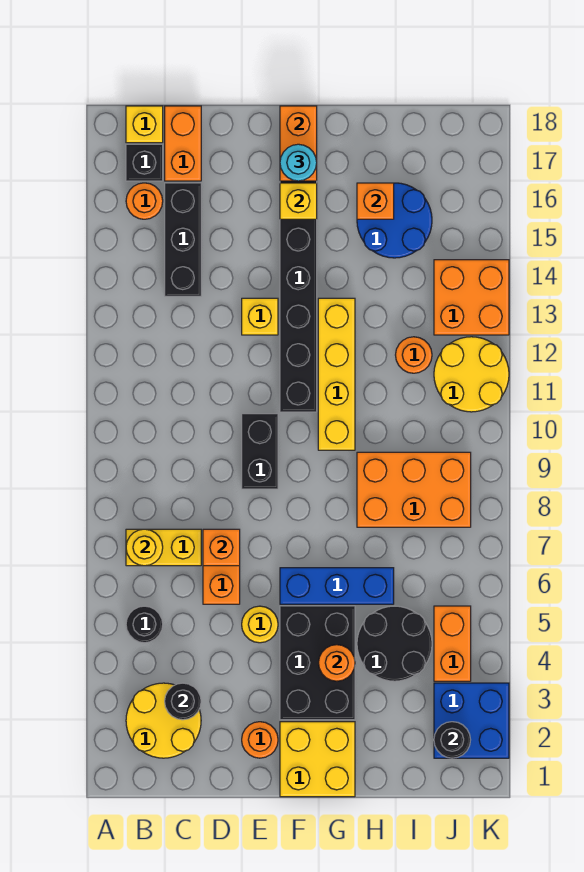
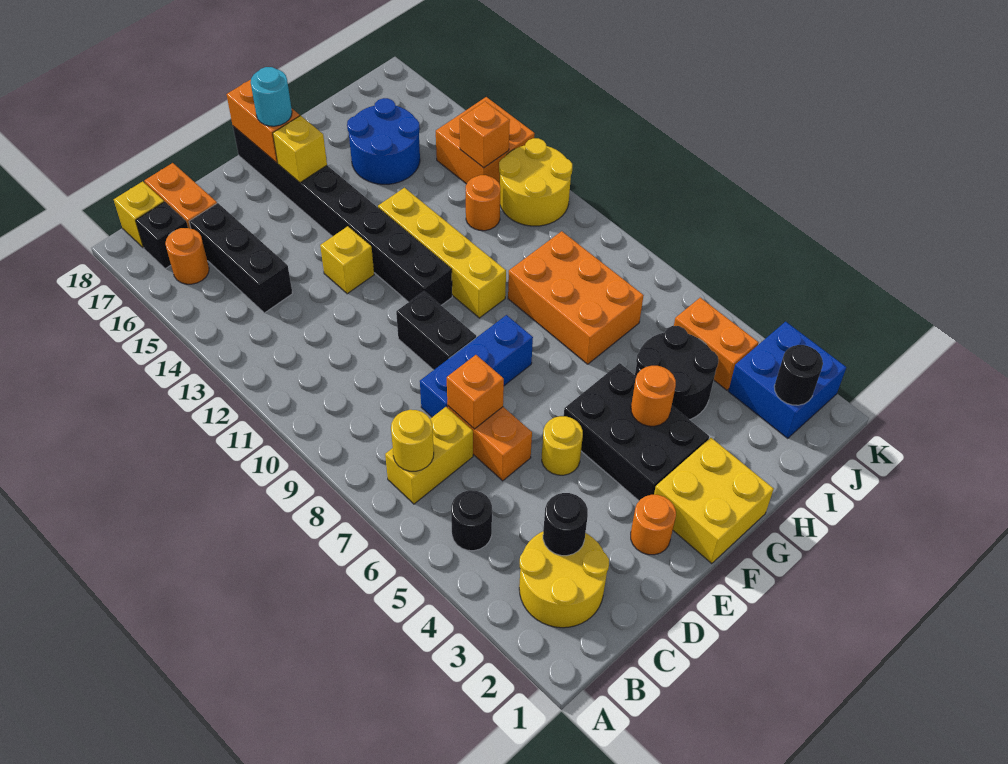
blue 1x3 brick [280,568,394,604] -> blue 1x3 brick moved to [420,315,533,417]
orange 2x3 brick [357,452,471,527] -> orange 2x3 brick turned to [508,231,644,364]
orange 1x1 brick [357,183,394,219] -> orange 1x1 brick moved to [460,101,510,168]

